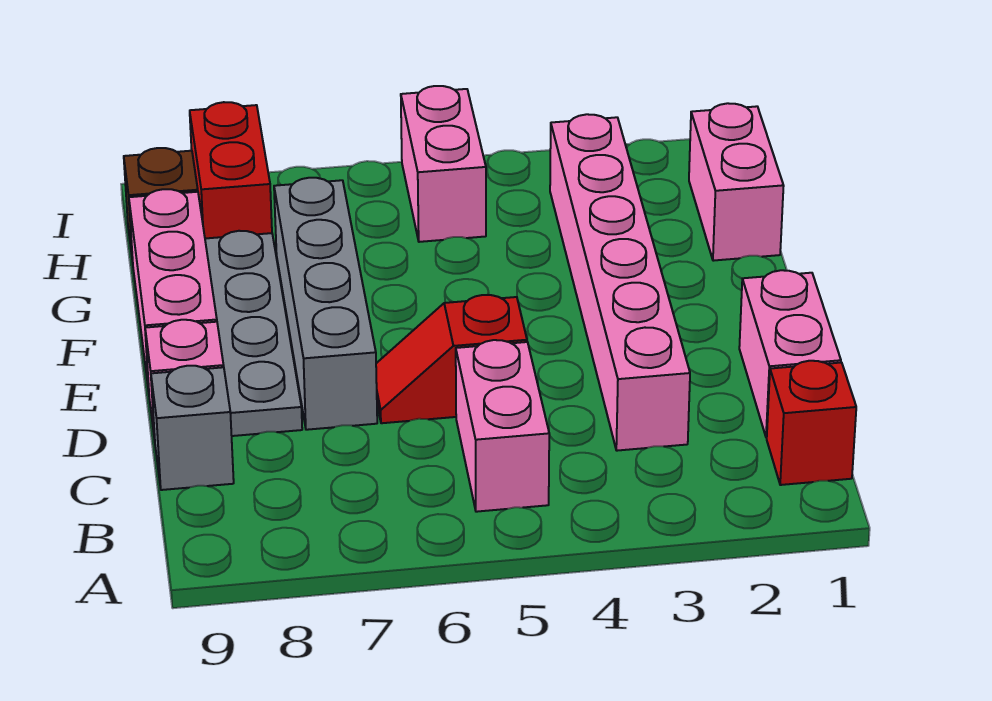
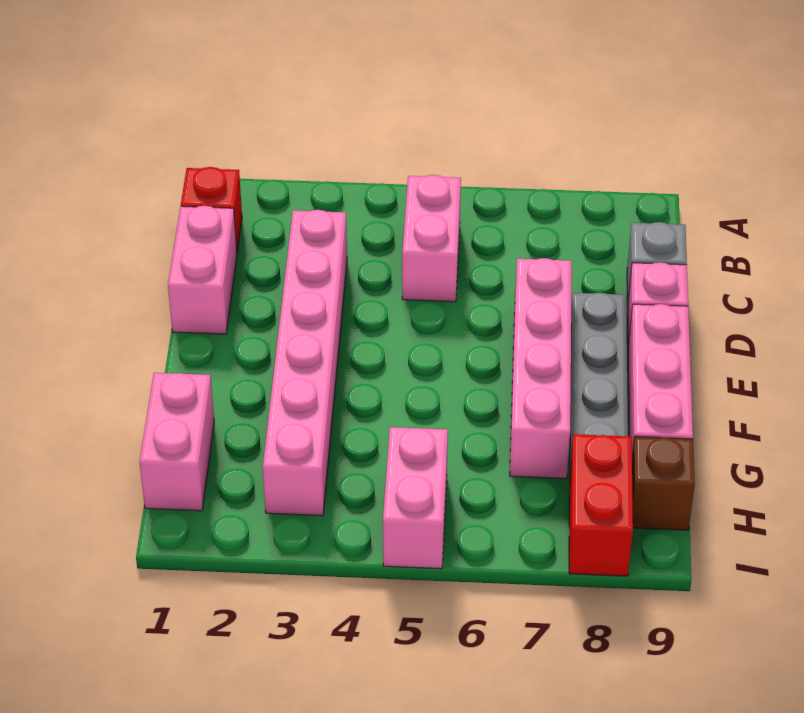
red 1x2 slope [376,295,527,423] -> none
grey 1x4 brick [274,178,377,430] -> pink 1x4 brick [510,258,572,479]

